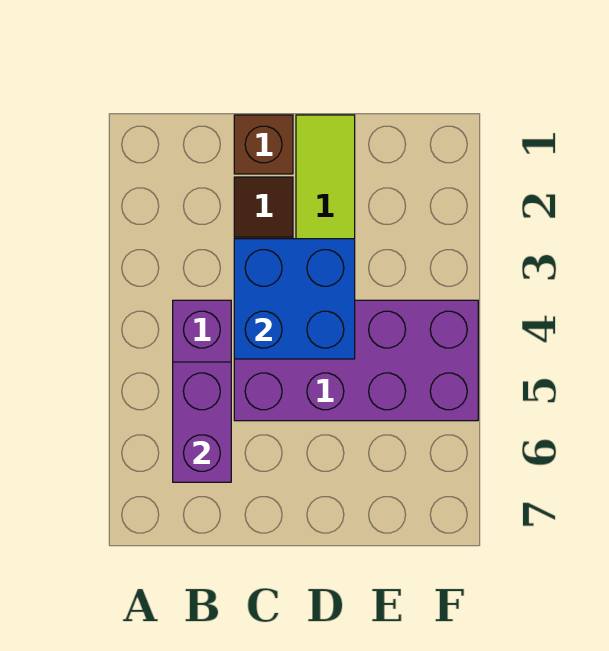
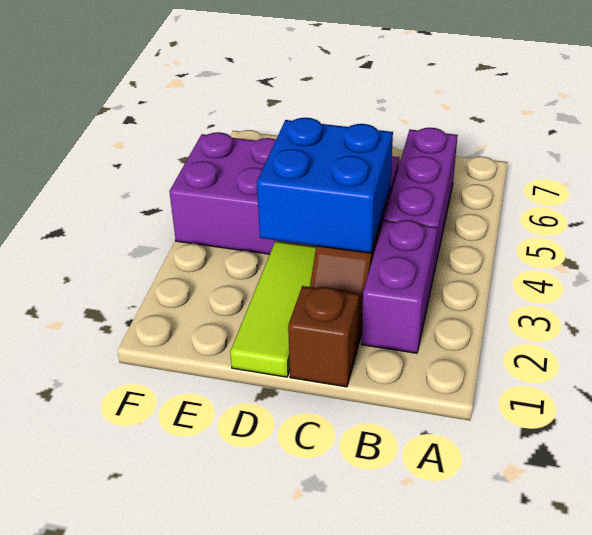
purple 1x2 brick [173,362,231,482] -> purple 1x2 brick moved to [362,220,438,353]

